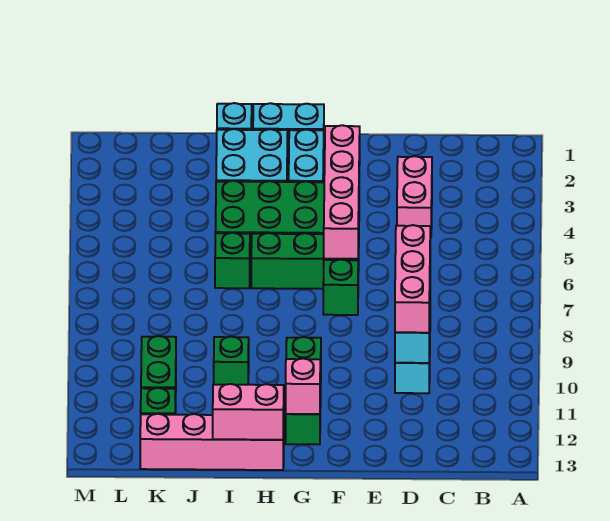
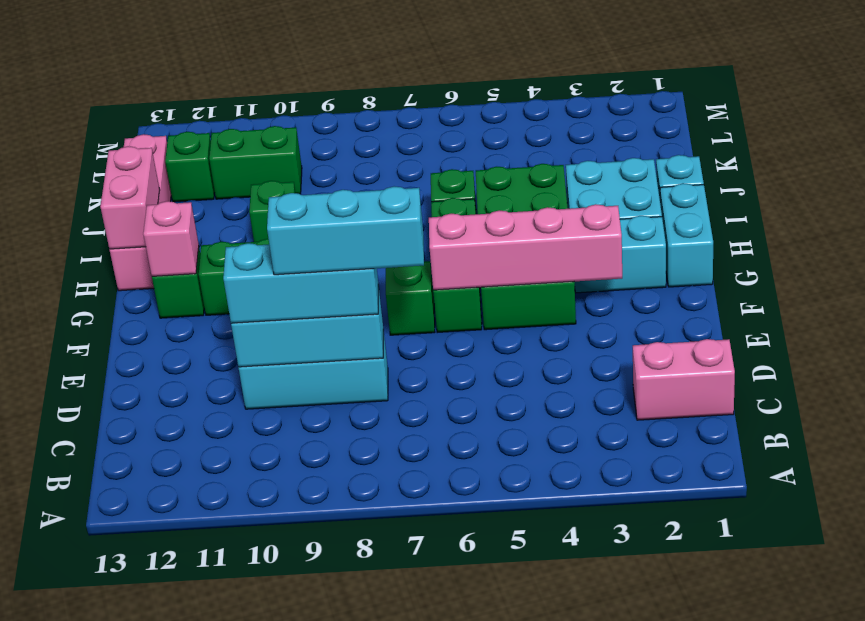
pink 1x2 brick [397,156,432,238] -> pink 1x2 brick moved to [633,339,735,420]
none -> cyan 1x3 brick [267,186,424,275]
pink 1x3 brick [395,225,430,333] -> cyan 1x3 brick [223,243,378,323]

